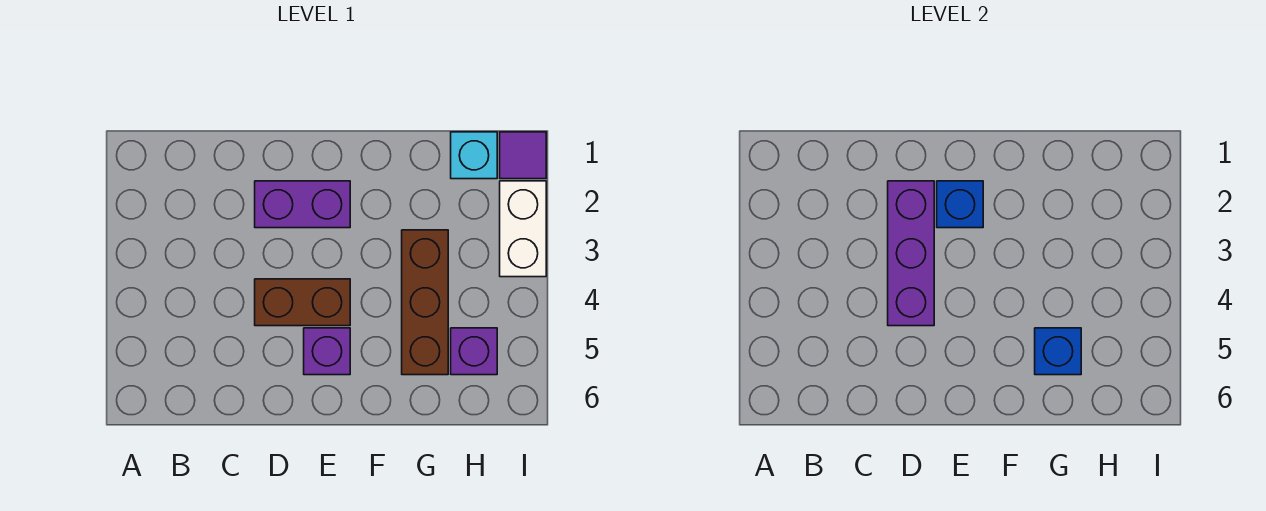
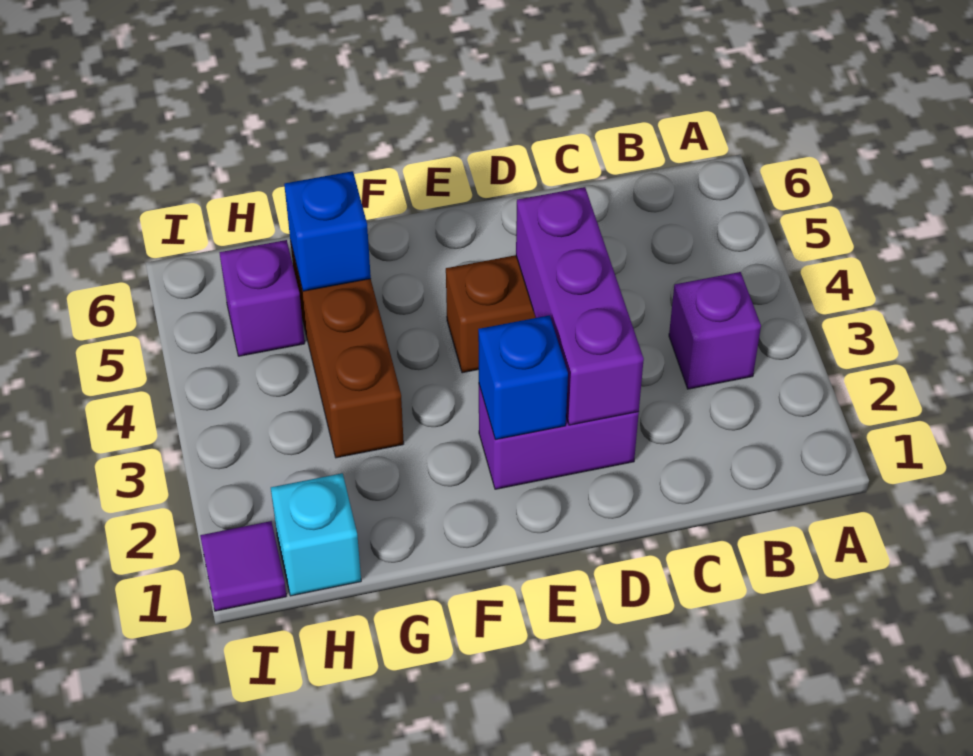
purple 1x1 brick [304,328,350,375] -> purple 1x1 brick moved to [669,272,761,389]
white 1x2 brick [500,181,546,277] -> none

